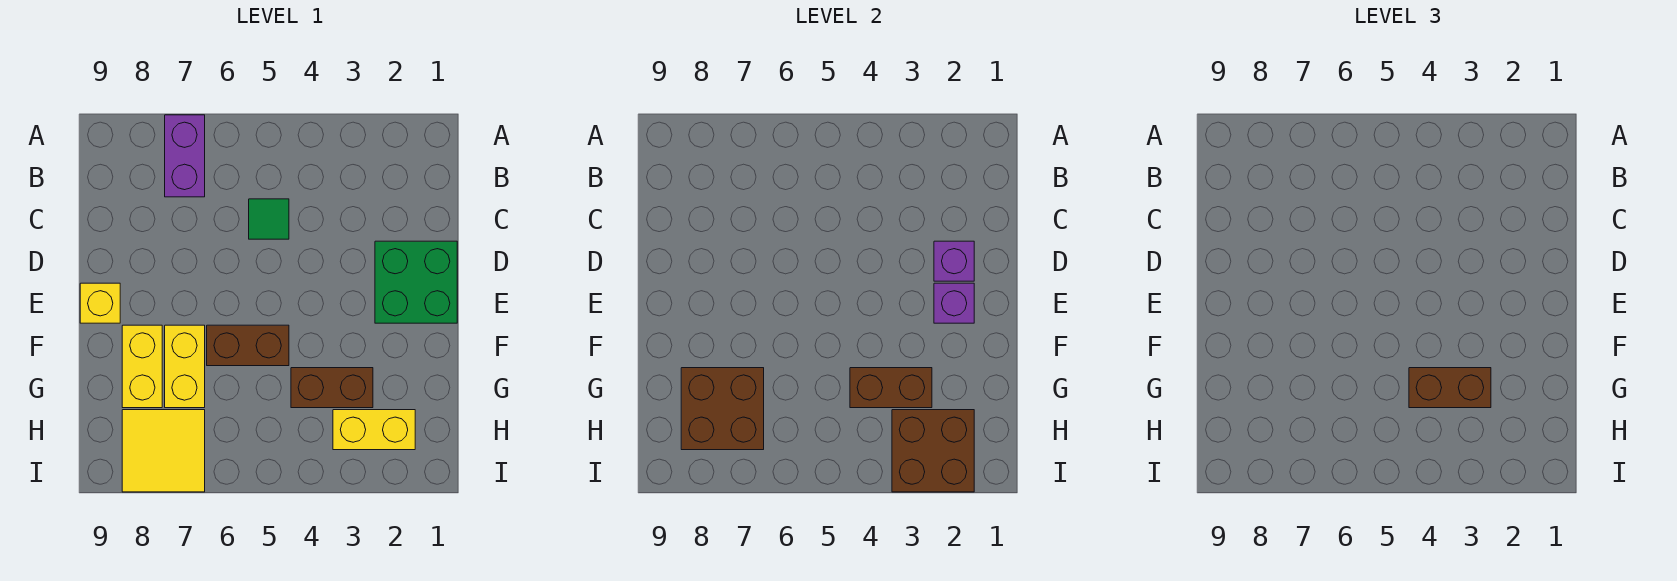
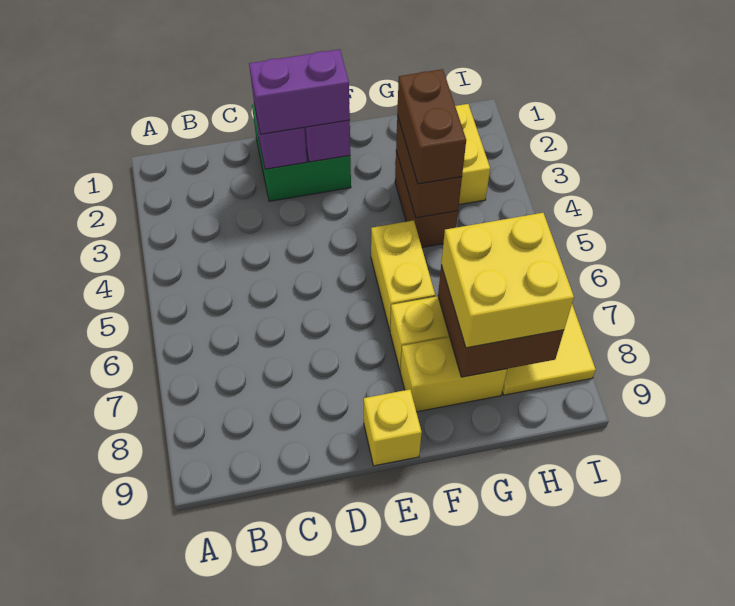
purple 1x2 brick [165,115,205,197] -> purple 1x2 brick moved to [249,49,350,134]
green 1x1 tile [249,199,289,239] -> none
brown 1x2 brick [207,325,289,366] -> yellow 1x2 brick [371,220,435,330]
none -> yellow 2x2 brick [441,213,574,348]
brown 2x2 brick [892,410,974,492] -> none

